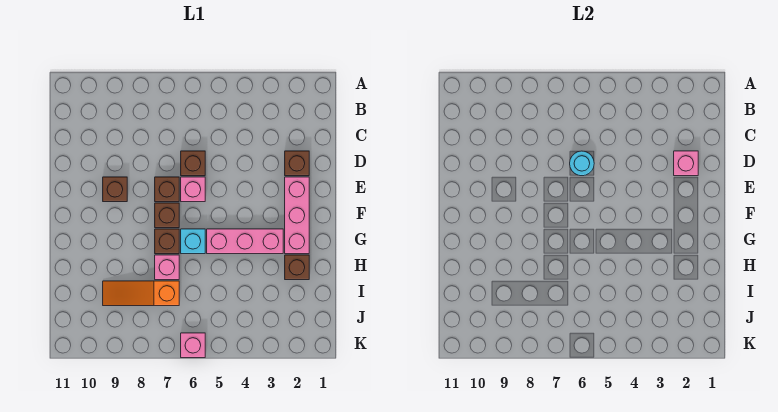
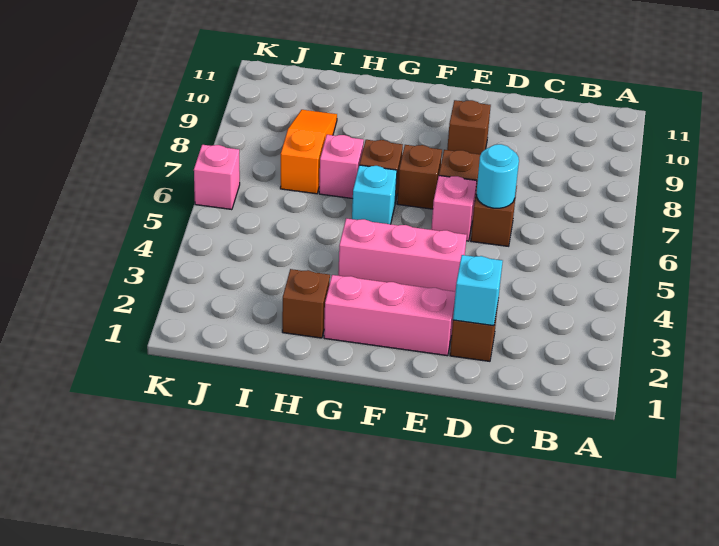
pink 1x1 brick [674,151,698,176] -> cyan 1x1 brick [453,255,503,326]
pink 1x3 brick [207,229,283,254] -> pink 1x3 brick turned to [338,218,467,292]

